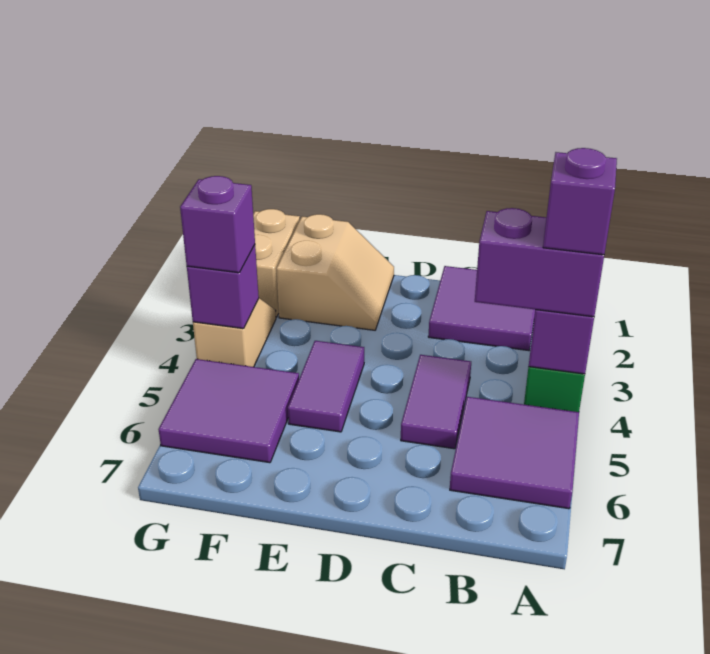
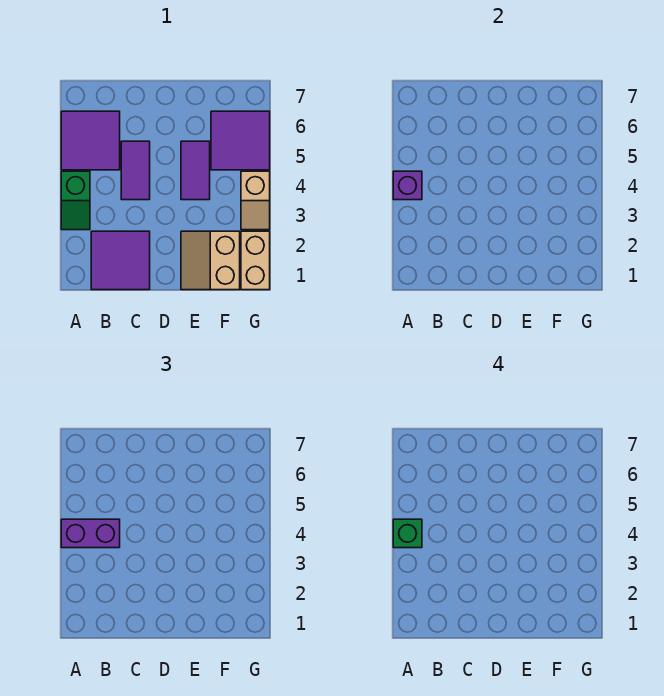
purple 1x1 brick [543,148,617,255] -> green 1x1 brick [393,519,422,548]
purple 1x1 brick [187,245,259,329] -> none
purple 1x1 brick [180,176,255,273] -> none

